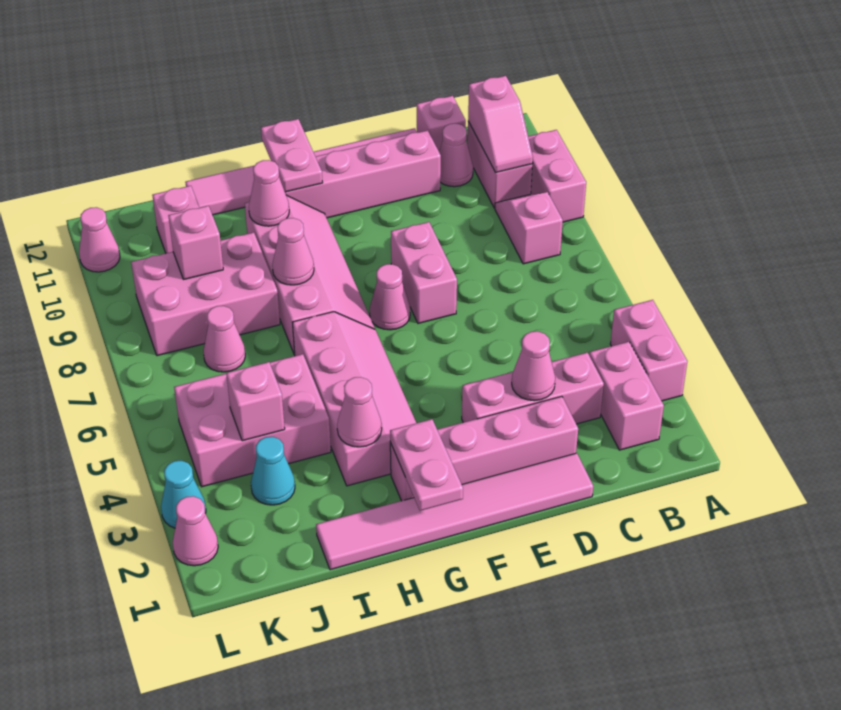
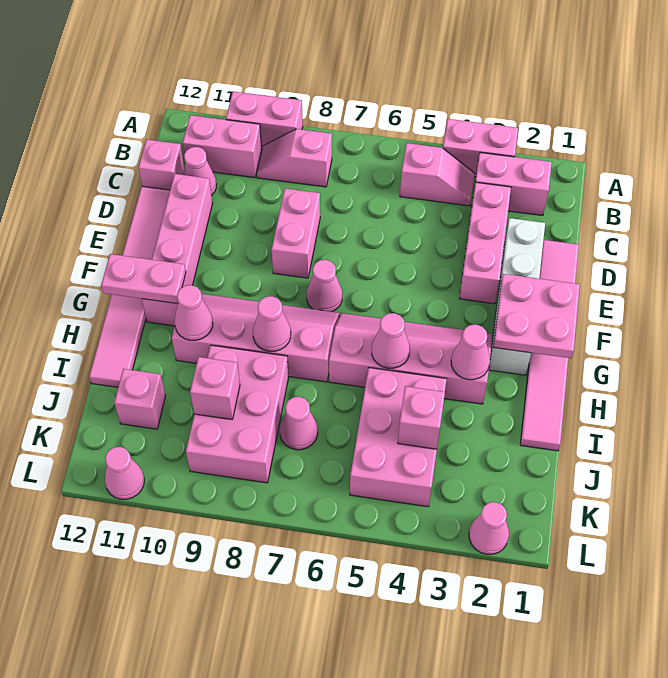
pink 1x2 slope [468,76,533,172] -> pink 1x2 slope moved to [400,143,475,206]
pink 1x4 brick [390,396,578,501] -> white 1x4 brick [489,218,545,375]
pink 1x1 cone [512,331,555,401] -> pink 1x1 cone moved to [372,313,410,368]
pink 1x2 brick [391,222,457,323] -> pink 1x2 brick turned to [272,188,320,278]
pink 1x2 plate [390,419,463,511] -> pink 2x2 plate [493,274,580,358]
cyan 1x1 cone [251,437,295,505] -> none
cyan 1x1 cone [161,461,206,528] -> none

